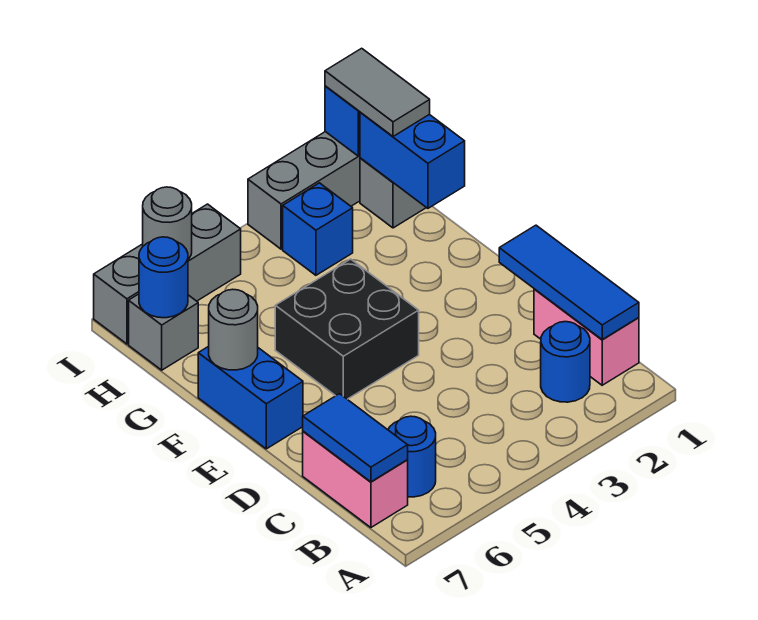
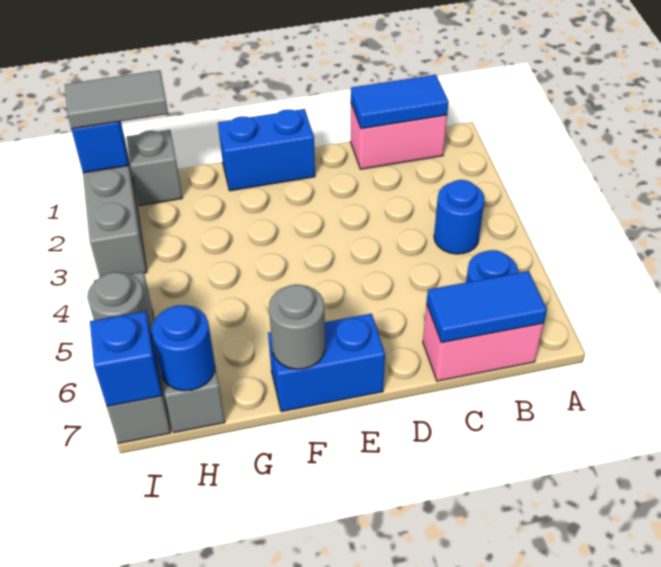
blue 1x3 tile [499,225,639,339] -> blue 1x2 tile [351,75,449,129]
blue 1x1 round brick [541,322,590,402] -> blue 1x1 round brick moved to [434,180,485,254]
black 2x2 brick [275,259,419,399] -> none
blue 1x2 brick [360,112,465,208] -> blue 1x2 brick moved to [218,109,315,191]
blue 1x1 brick [283,183,353,275] -> blue 1x1 brick moved to [90,311,162,406]

